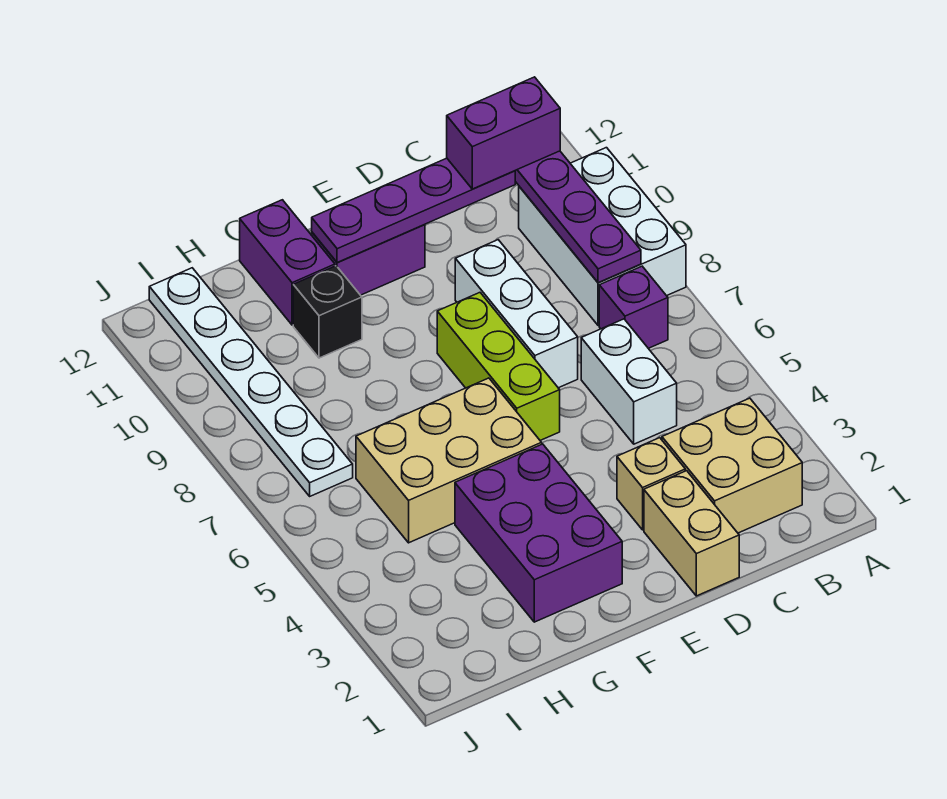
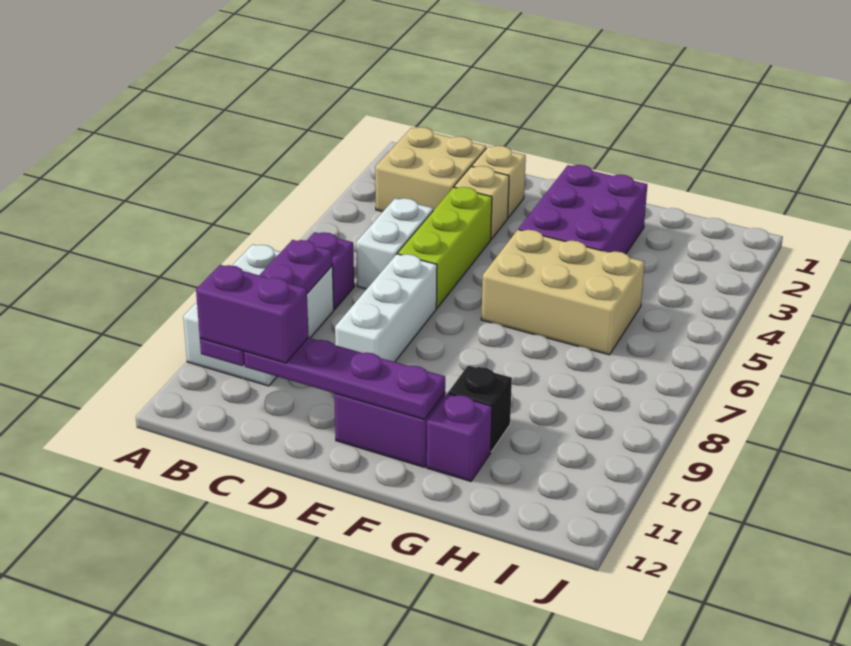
tan 1x2 brick [644,471,739,596] -> tan 1x1 brick [472,146,526,218]
lime 1x3 brick [437,293,560,440] -> lime 1x3 brick moved to [398,187,492,308]
purple 1x2 brick [240,200,335,325] -> purple 1x1 brick [427,393,492,481]
white 1x6 plate [149,268,353,496] -> none

